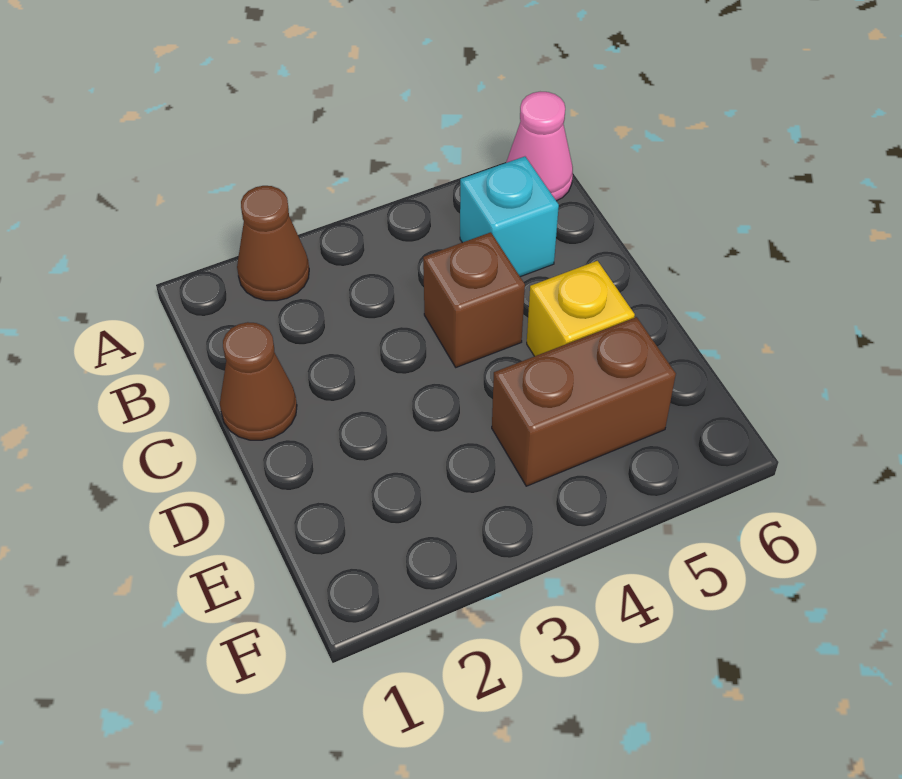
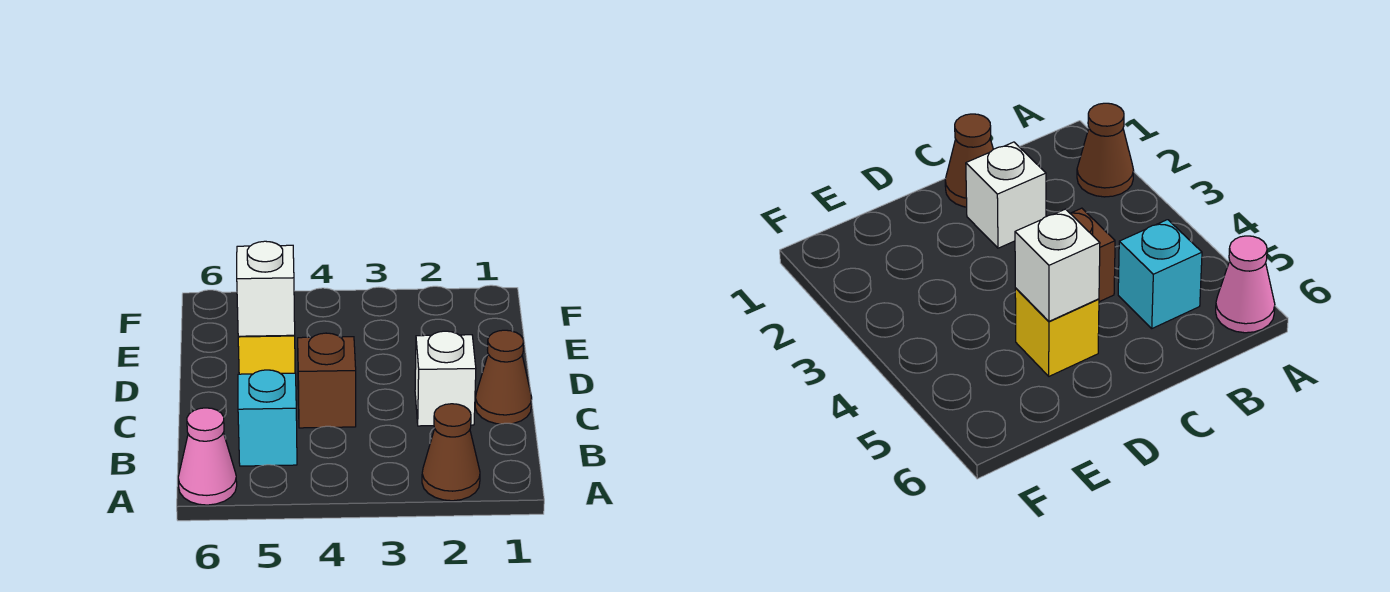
none -> white 1x1 brick [415,331,476,426]
none -> white 1x1 brick [237,241,295,336]
brown 1x2 brick [492,317,676,486] -> none

